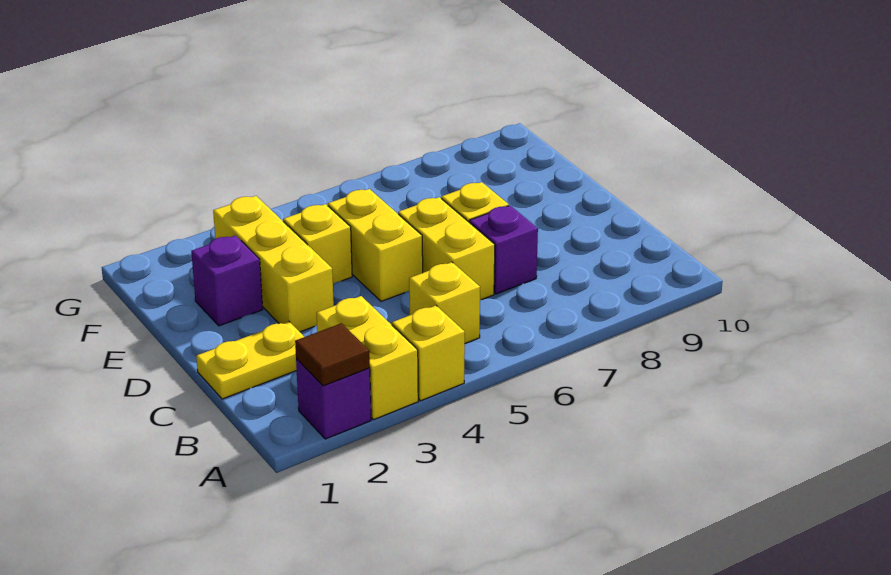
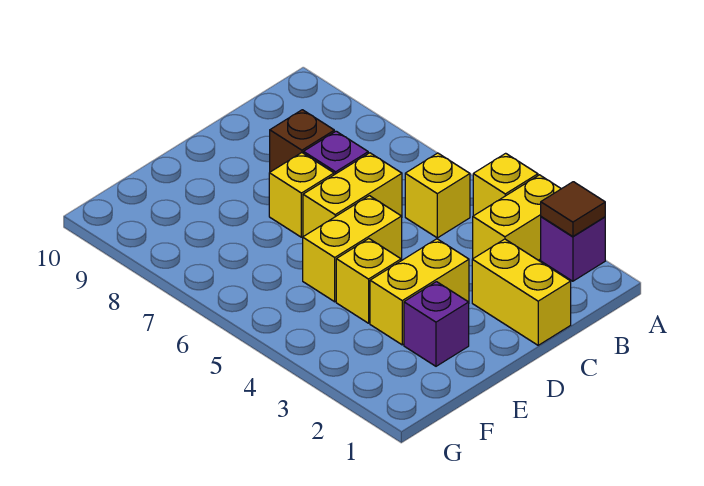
yellow 1x2 plate [196,321,304,399] -> yellow 1x2 brick [472,239,571,345]
none -> brown 1x1 brick [270,110,334,172]
yellow 1x3 brick [213,196,334,332] -> yellow 1x2 brick [370,239,469,345]

